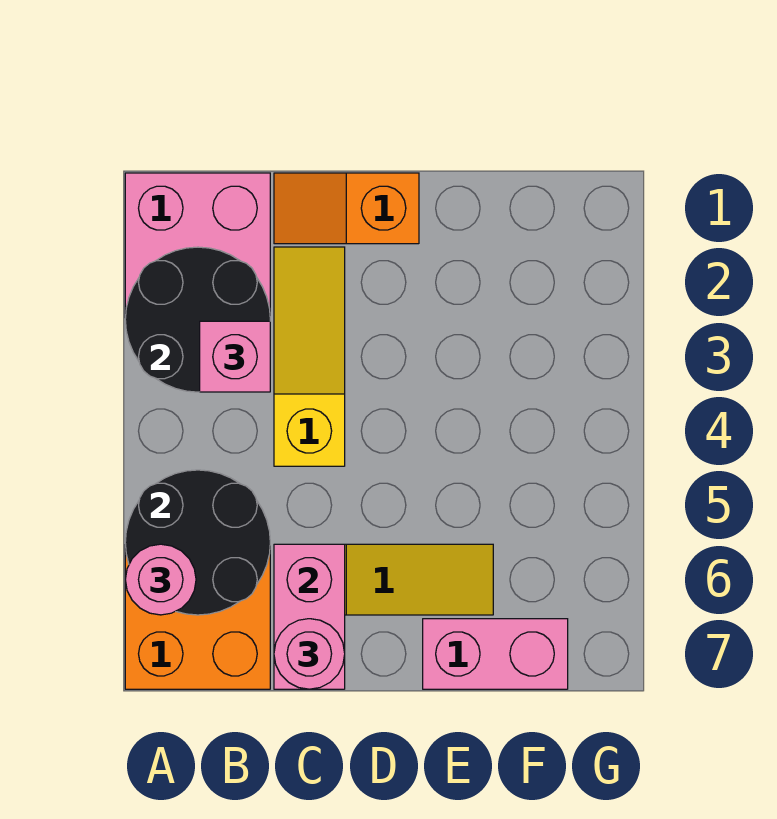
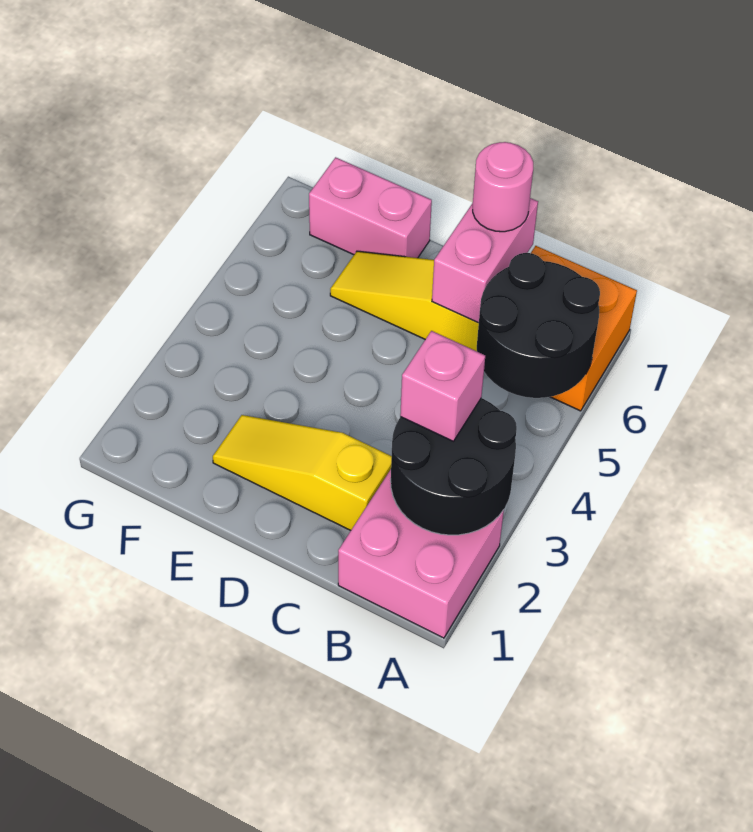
pink 1x1 round brick [125,544,196,615] -> none
orange 1x2 slope [274,173,419,244] -> none
yellow 1x3 slope [274,247,345,466] -> yellow 1x3 slope turned to [213,415,392,530]

